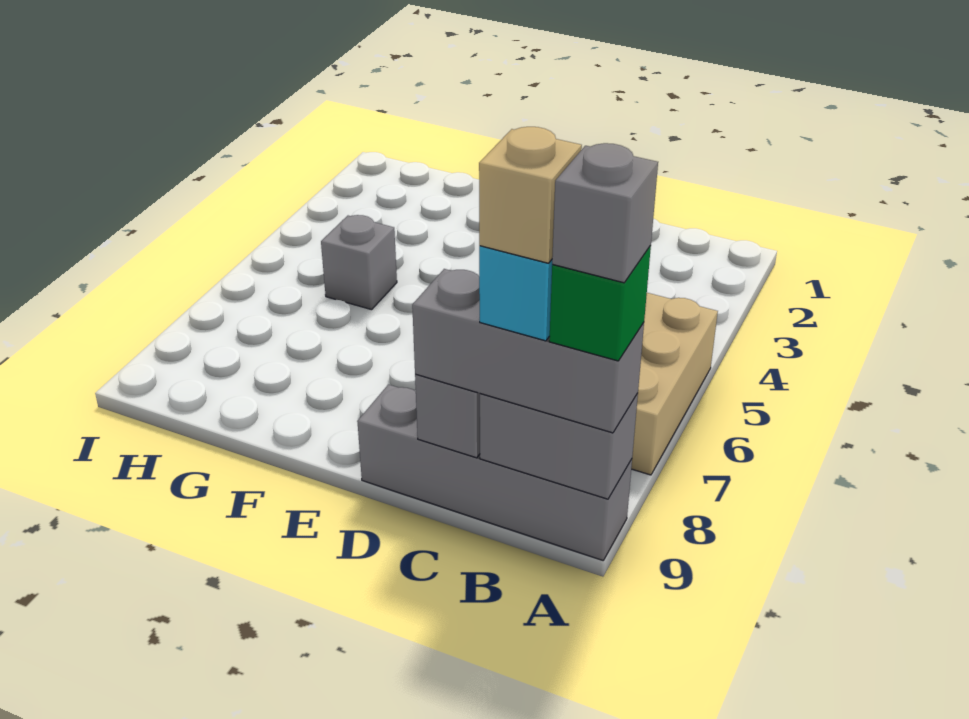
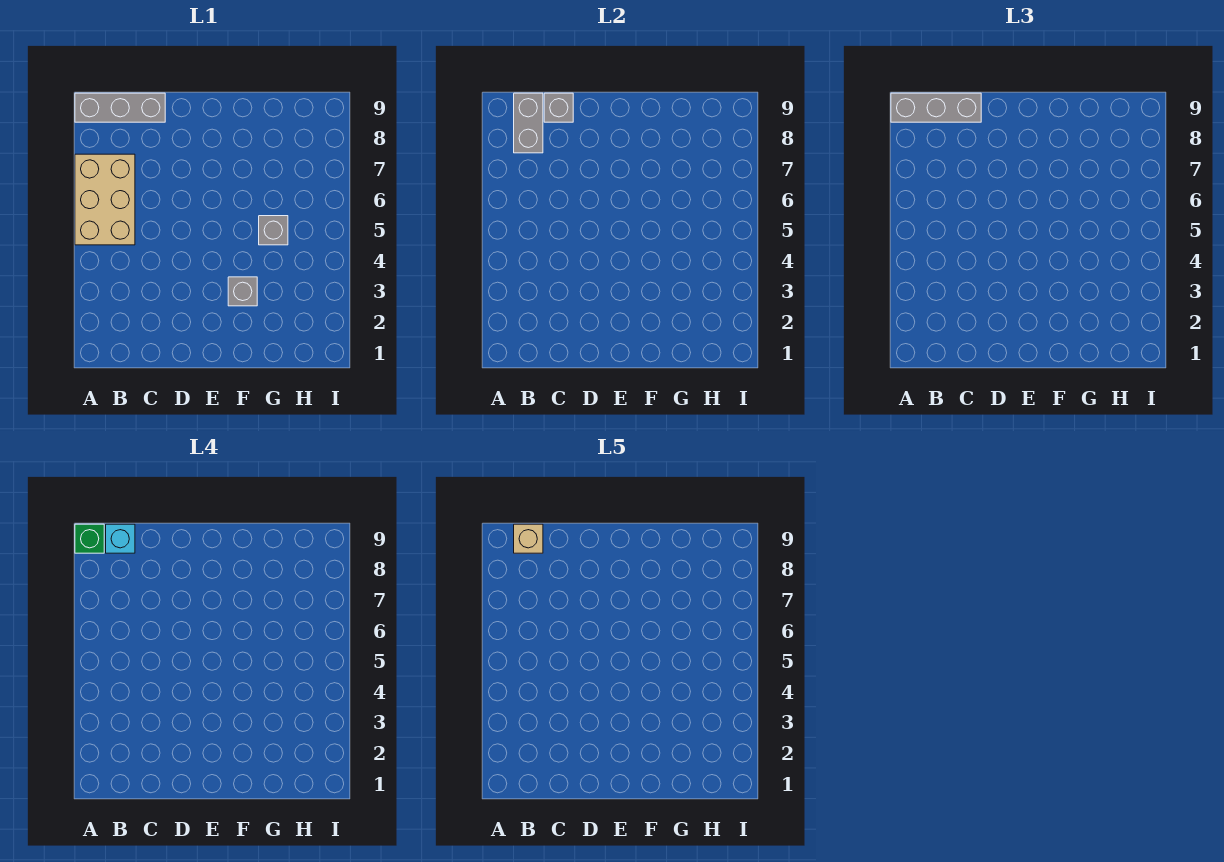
grey 1x4 brick [357,385,632,560] -> grey 1x3 brick [75,93,165,122]
grey 1x2 brick [480,393,638,499] -> grey 1x2 brick turned to [514,93,543,153]
grey 1x1 brick [552,143,658,283] -> grey 1x1 brick moved to [228,277,257,306]

